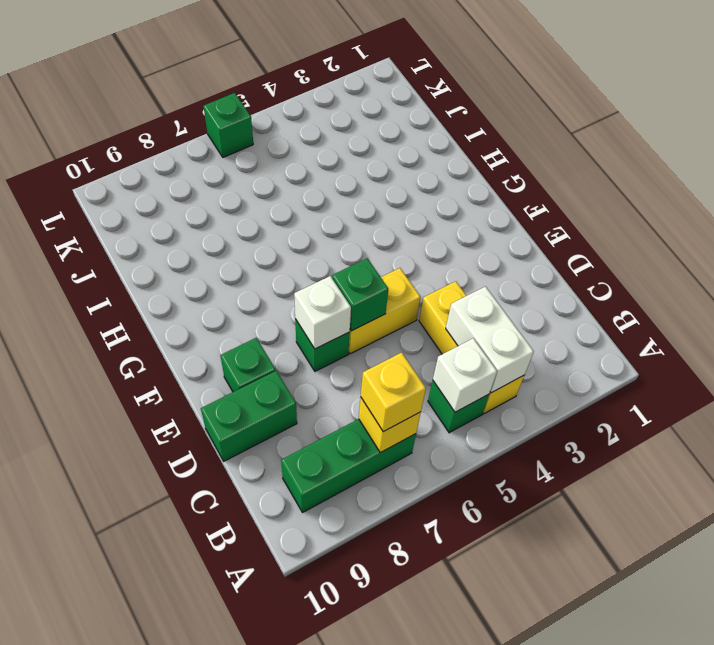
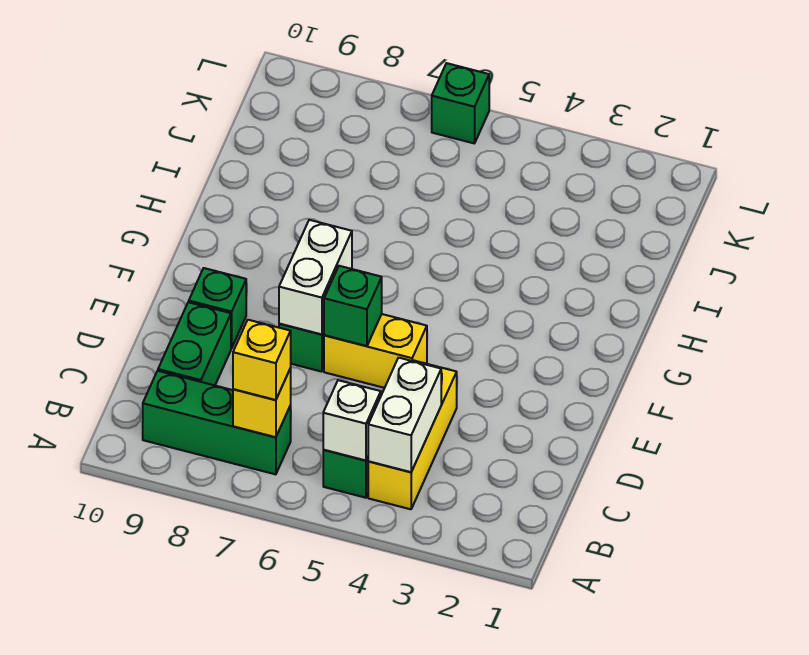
green 1x2 brick [201,371,297,461] -> green 1x2 brick turned to [158,302,231,385]
white 1x1 brick [294,276,351,349] -> white 1x2 brick [279,220,352,335]

